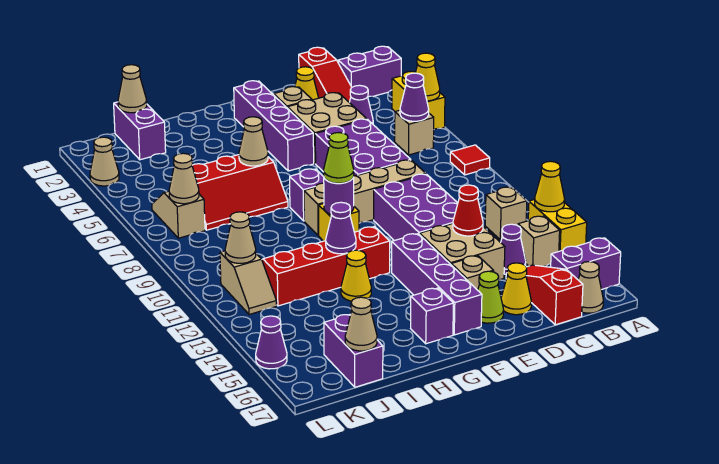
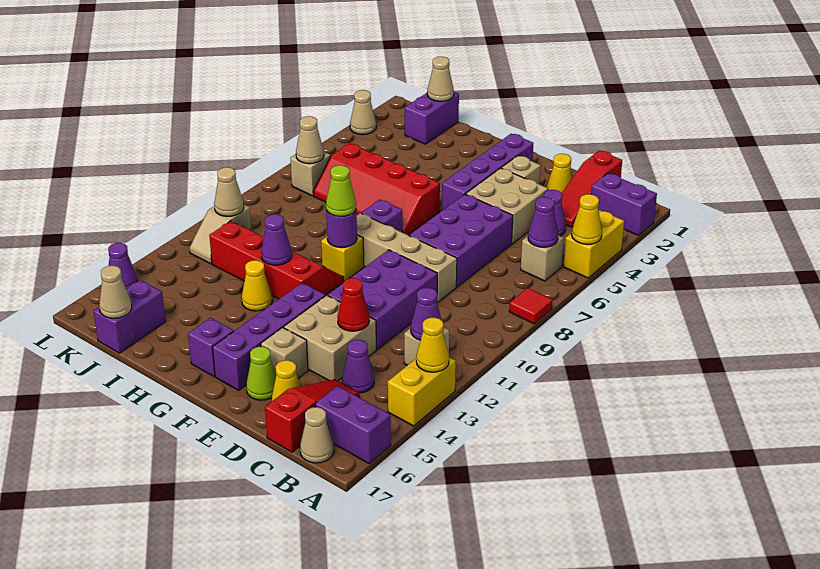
none -> purple 1x1 cone [411,288,441,340]
tan 1x1 brick [518,216,560,266] -> none
red 2x3 slope [192,155,288,230] -> red 2x4 slope [313,143,440,235]
tan 1x1 cone [239,117,268,166] -> none

